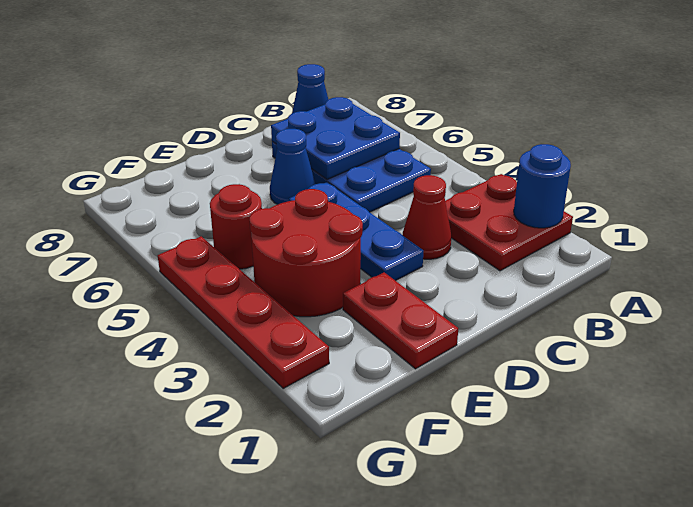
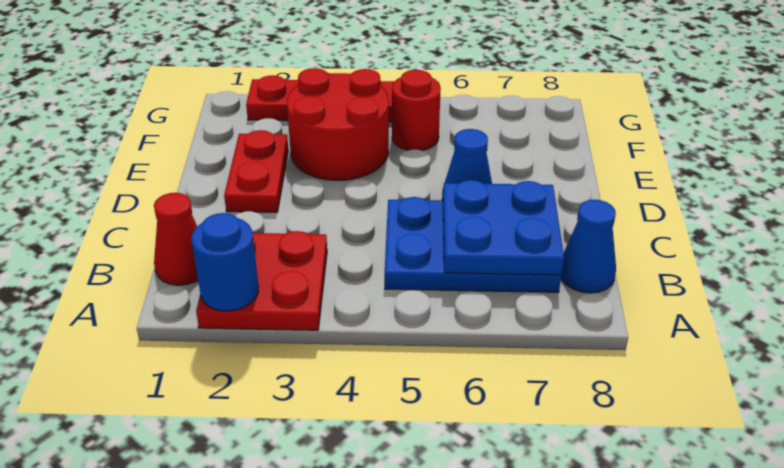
red 1x1 cone [403,175,451,259] -> red 1x1 cone moved to [154,193,198,285]
blue 1x3 plate [289,182,424,281] -> none
red 1x2 plate [343,273,458,369] -> red 1x2 plate turned to [224,130,288,212]

